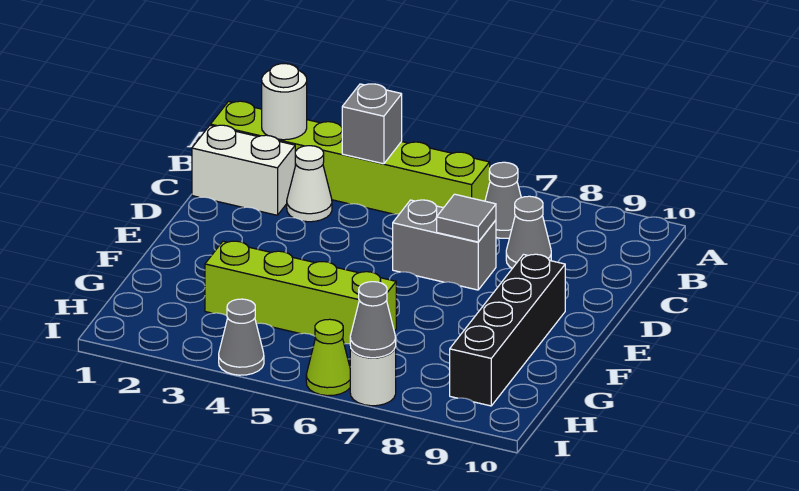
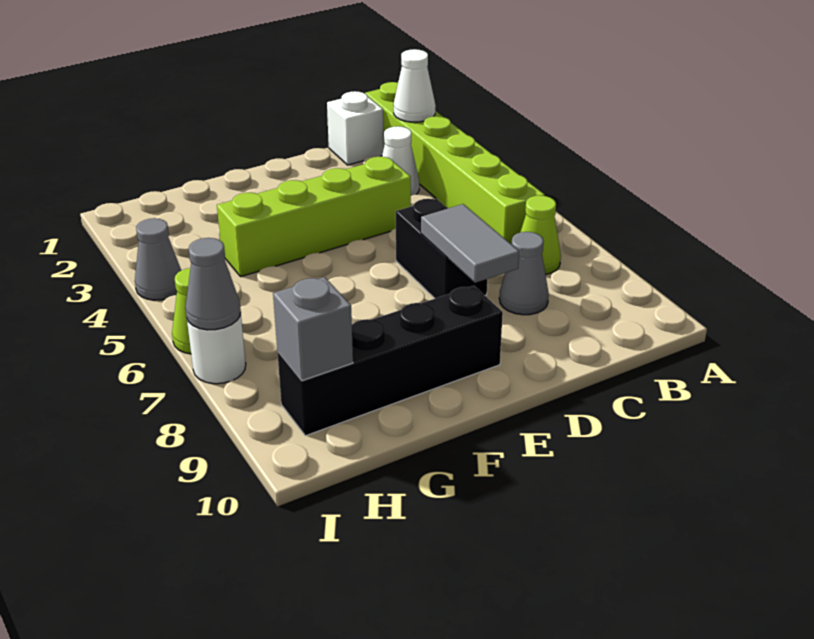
white 1x1 round brick [262,64,307,140] -> white 1x1 cone [394,49,436,122]
grey 1x1 brick [342,84,402,164] -> grey 1x1 brick moved to [273,277,353,381]
grey 1x1 cone [485,162,521,238] -> lime 1x1 cone [521,195,561,274]
white 1x2 brick [192,125,295,215] -> white 1x1 brick [327,91,384,165]
grey 1x2 brick [393,200,496,290] -> black 1x2 brick [396,199,487,298]
grey 1x1 tile [437,194,496,242] -> grey 1x2 tile [421,204,519,283]
lime 1x4 brick [205,241,396,344] -> lime 1x4 brick turned to [217,157,411,277]

